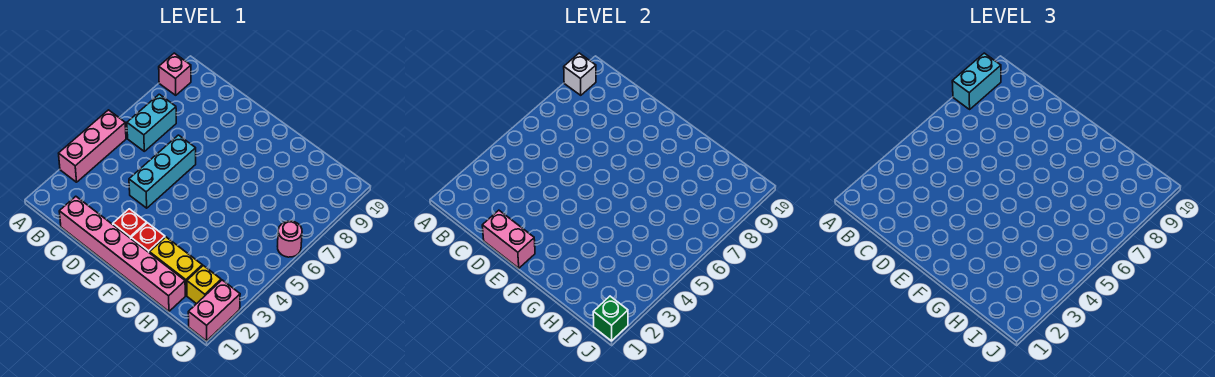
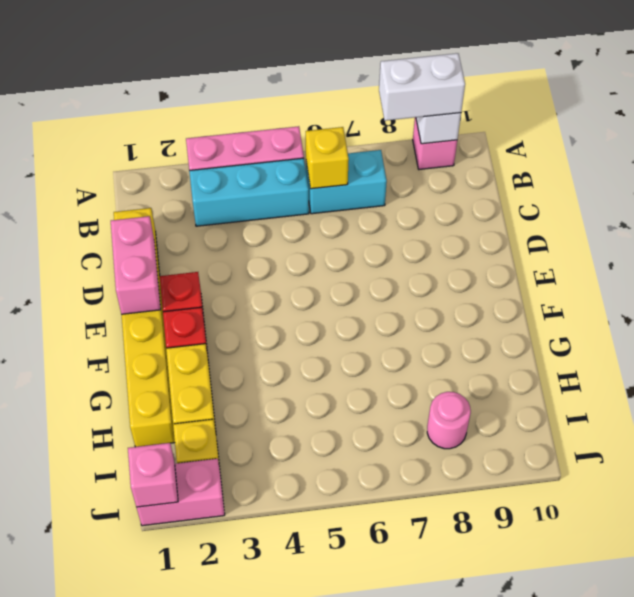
cyan 1x2 brick [952,53,1001,109] -> white 1x2 brick [379,53,465,121]
none -> yellow 1x1 brick [306,127,349,189]
pink 1x6 brick [59,196,185,311] -> yellow 1x6 brick [114,208,175,447]
cyan 1x3 brick [129,135,196,208] -> cyan 1x3 brick moved to [189,158,309,226]
green 1x1 brick [593,296,628,341] -> pink 1x1 brick [128,443,178,507]
pink 1x1 round brick [278,221,302,257] -> pink 1x1 round brick moved to [427,392,471,449]

